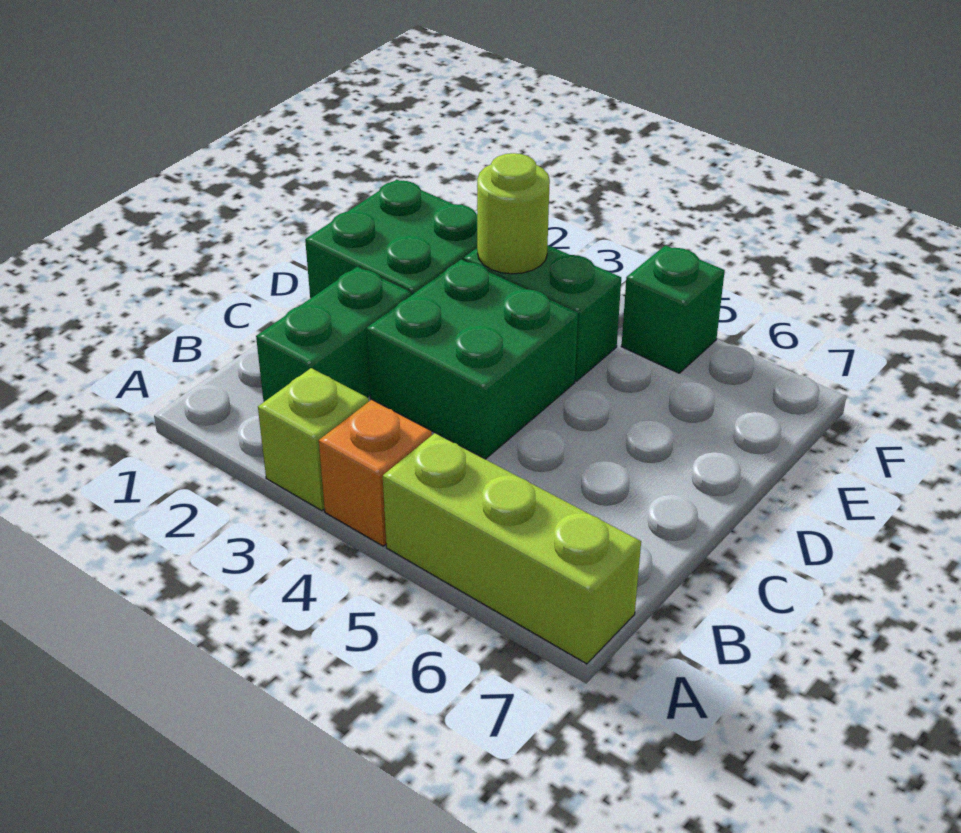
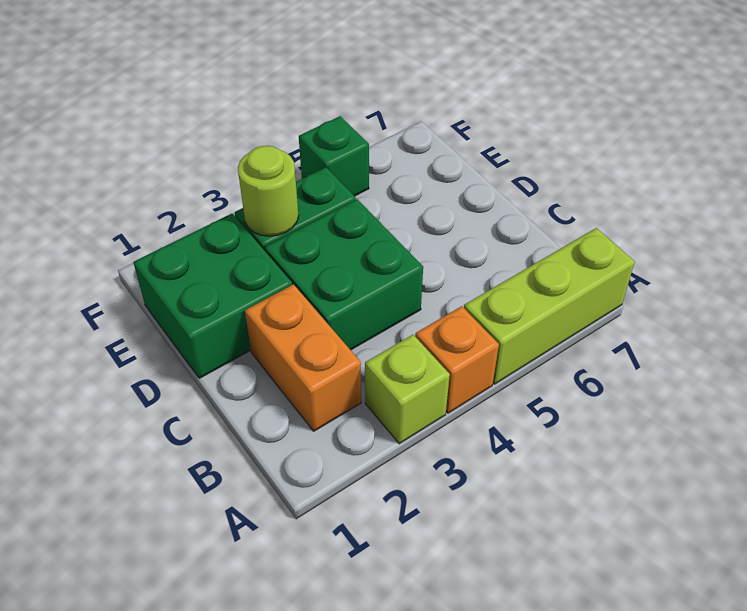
green 1x2 brick [256,267,411,402] -> orange 1x2 brick [245,284,361,431]

